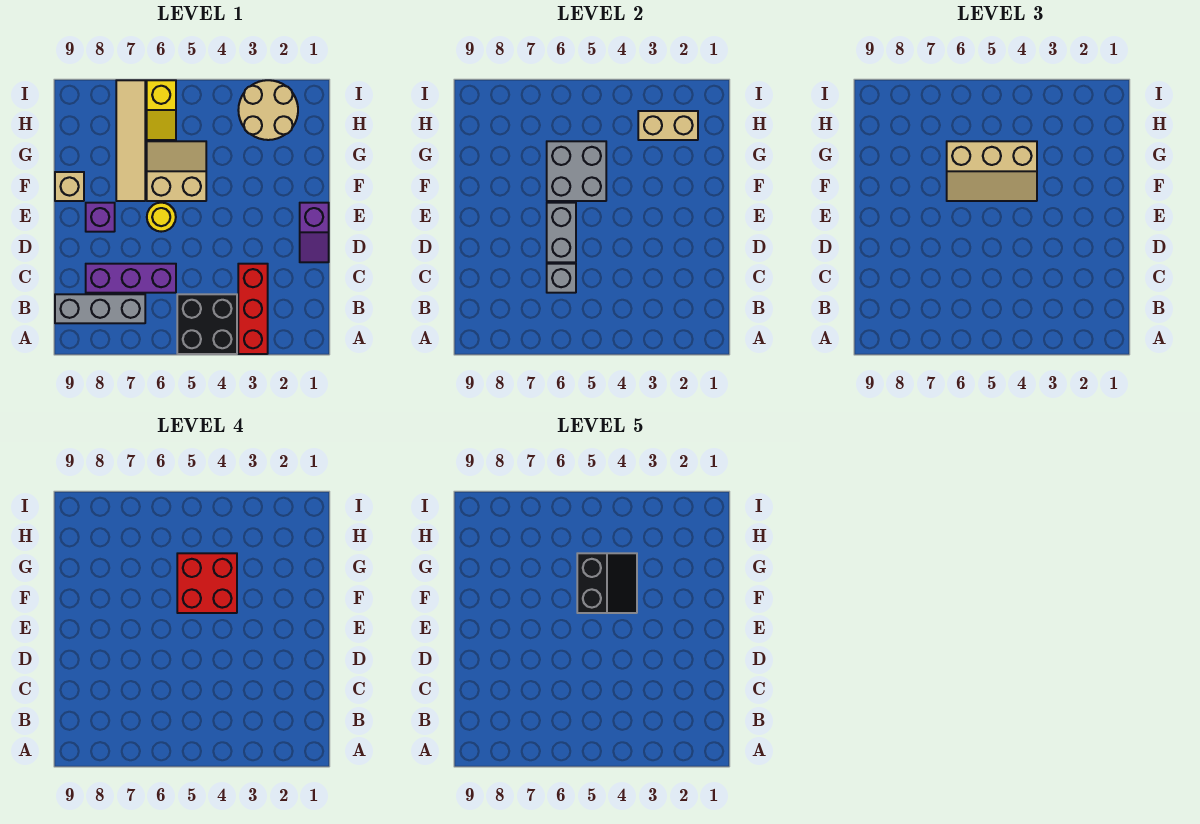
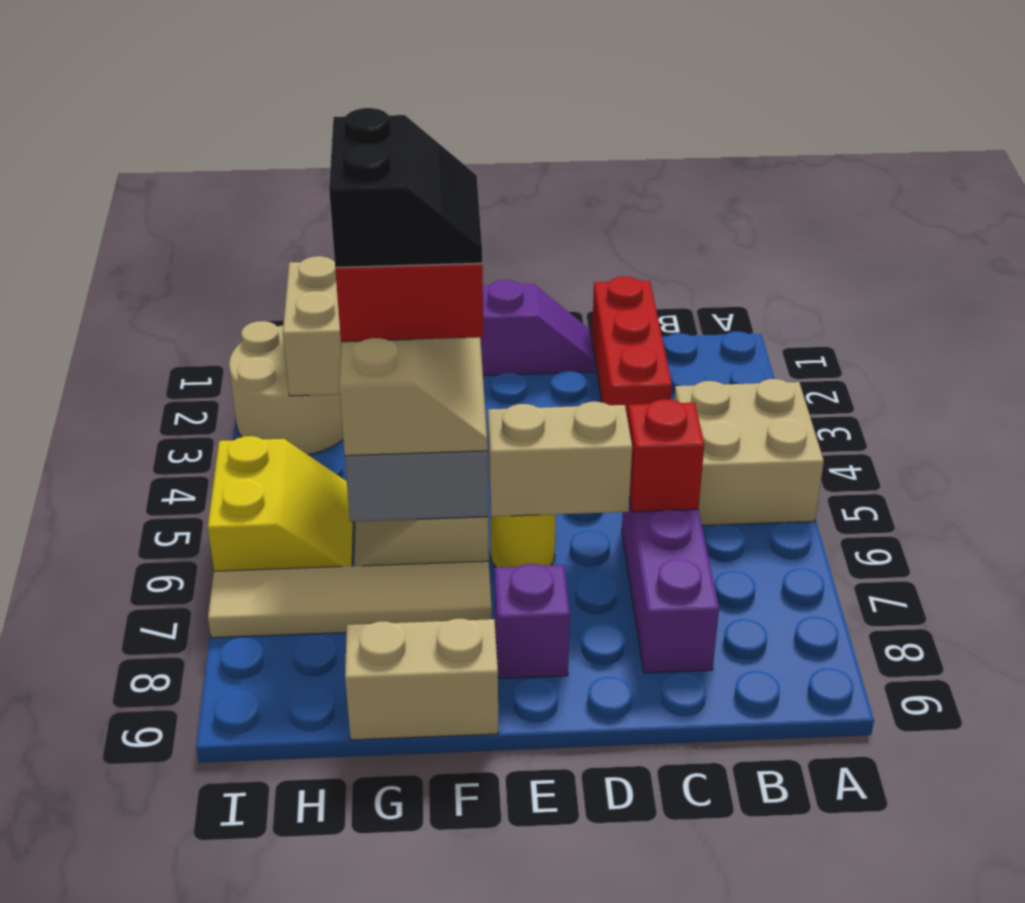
red 1x3 brick [238,264,268,354] -> red 1x3 brick turned to [592,276,672,419]
black 2x2 brick [177,294,237,354] -> tan 2x2 brick [674,379,824,525]
grey 1x3 brick [55,294,145,323] -> none
grey 1x1 brick [547,264,576,293] -> red 1x1 brick [628,399,704,512]
grey 1x2 brick [547,203,576,262] -> tan 1x2 brick [488,402,632,517]
black 2x2 slope [577,553,637,613] -> black 2x2 slope turned to [329,108,482,268]
tan 1x1 brick [55,172,84,201] -> tan 1x2 brick [345,619,498,740]
yellow 1x2 slope [147,80,176,140] -> yellow 2x2 slope [208,436,353,571]

